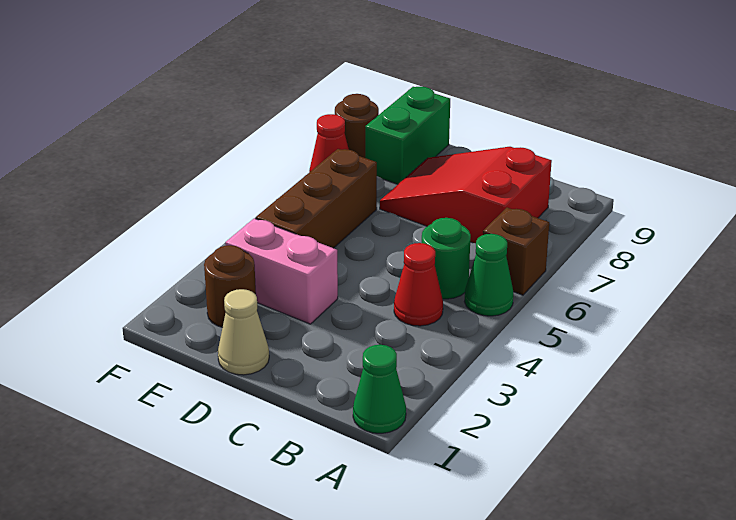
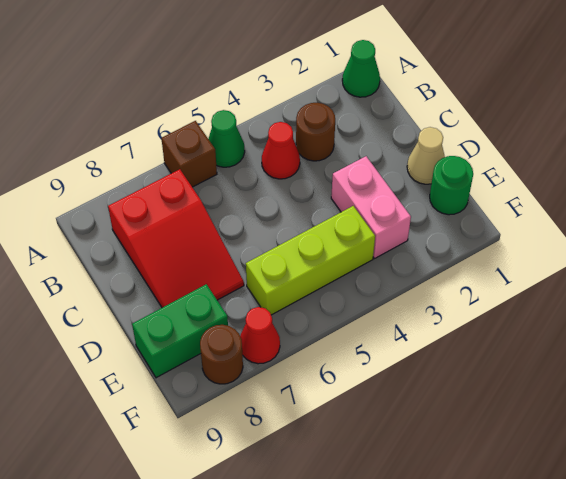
green 1x1 round brick [422,218,471,299] -> green 1x1 round brick moved to [430,156,473,215]
brown 1x1 round brick [204,245,256,327] -> brown 1x1 round brick moved to [296,103,335,161]
brown 1x3 brick [256,149,377,248] -> lime 1x3 brick [246,206,375,315]

